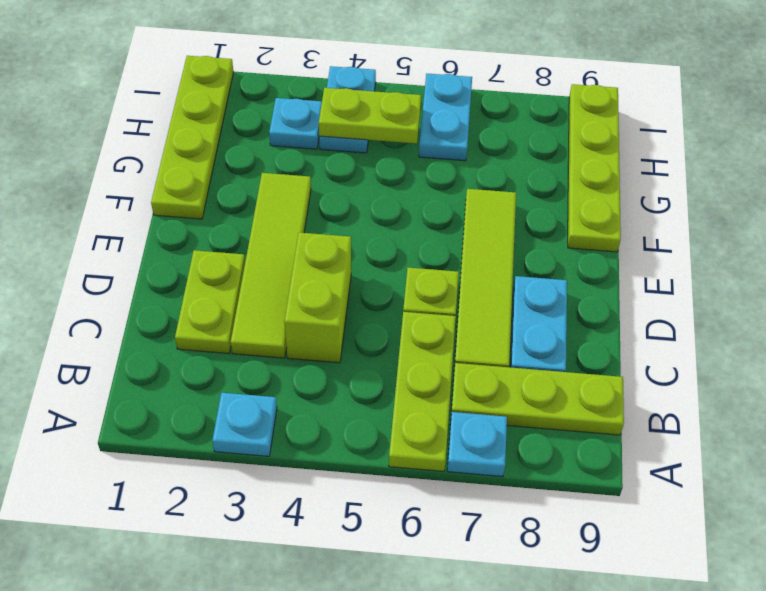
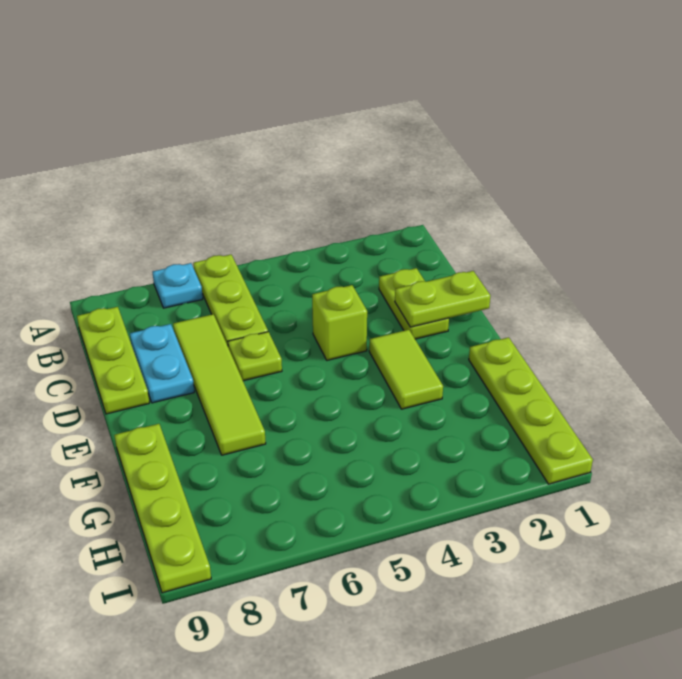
cyan 1x1 plate [212,393,277,456] -> none
lime 1x3 plate [451,363,624,435] -> lime 1x3 plate turned to [77,307,149,414]
lime 1x4 tile [231,173,311,358] -> lime 1x2 tile [369,330,443,409]
lime 1x2 brick [284,232,351,363] -> lime 1x1 brick [312,285,367,360]
cyan 1x1 plate [269,98,322,149] -> none
cyan 1x2 plate [319,66,376,153] -> none
lime 1x2 plate [319,88,421,144] -> lime 1x2 plate moved to [395,271,491,327]
cyan 1x2 plate [419,74,472,161] -> none

